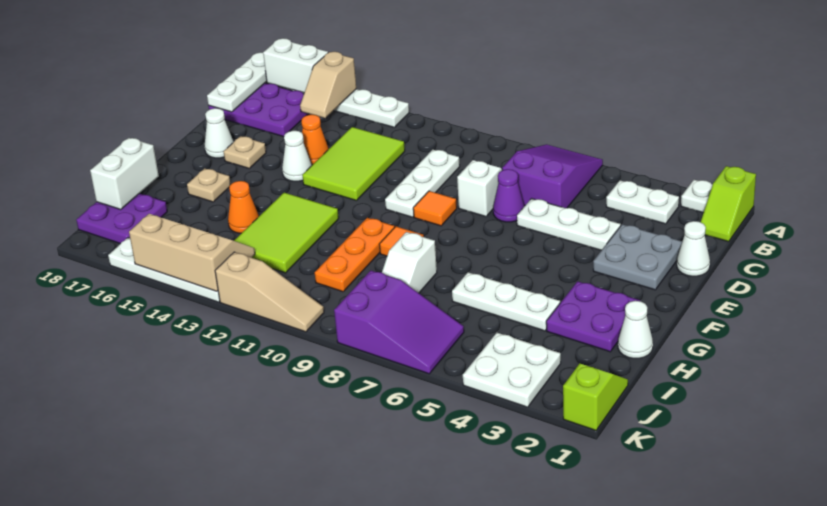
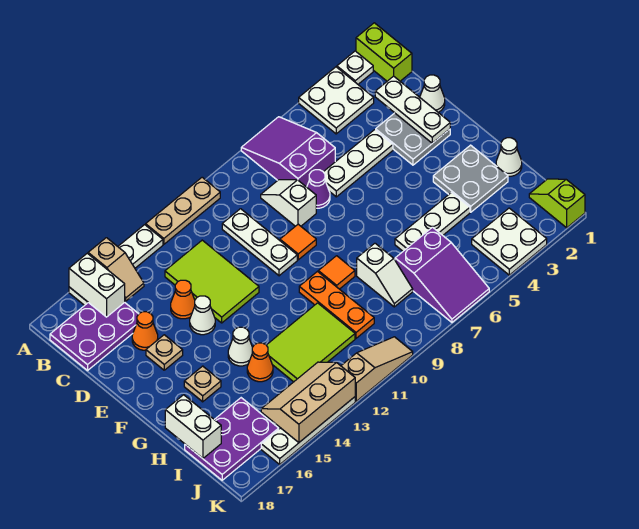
lime 1x2 slope [701,166,756,242] -> lime 1x2 brick [356,23,412,81]
none -> tan 1x3 plate [146,177,220,244]
white 1x2 brick [263,38,328,93] -> white 1x2 brick turned to [69,253,125,317]
white 1x3 plate [207,52,267,112] -> white 1x3 plate moved to [375,76,450,143]
white 1x2 plate [606,180,679,224] -> white 2x2 plate [299,67,374,134]
none -> orange 1x1 cone [132,312,158,350]
white 1x1 cone [205,108,233,158] -> white 1x1 cone moved to [228,327,252,366]
purple 2x2 plate [546,281,640,352] -> grey 2x2 plate [433,145,508,212]
lime 2x3 tile [234,193,339,273] -> lime 2x3 tile turned to [267,303,355,382]
purple 2x2 plate [76,194,167,244] -> purple 2x3 plate [185,398,279,480]
purple 2x3 slope [334,270,464,374] -> purple 2x3 slope turned to [395,227,489,322]

